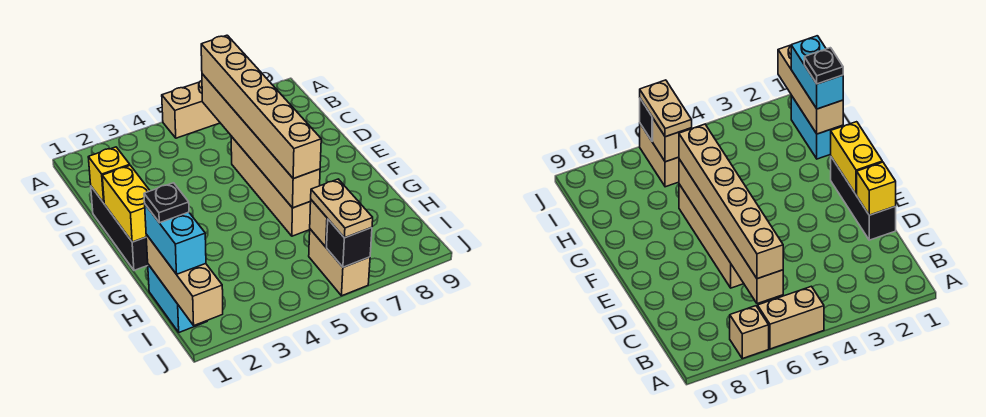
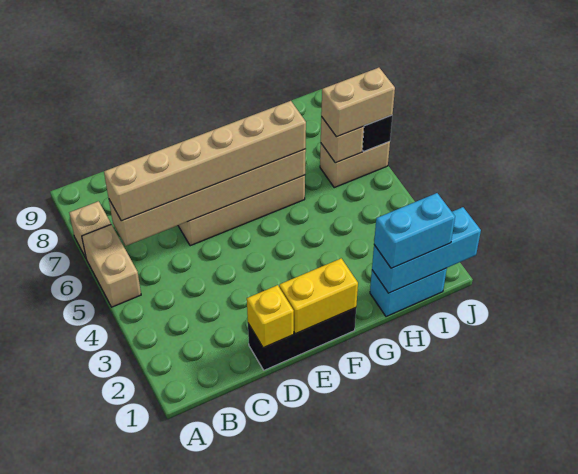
tan 1x3 brick [146,235,223,325] -> cyan 1x3 brick [372,207,481,293]
black 1x1 plate [144,183,189,223] -> none
tan 1x2 plate [311,179,373,238] -> tan 1x2 brick [321,68,395,137]

